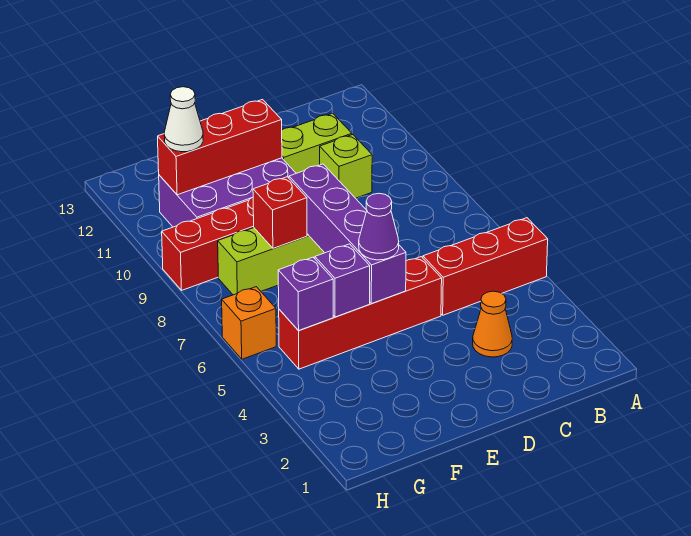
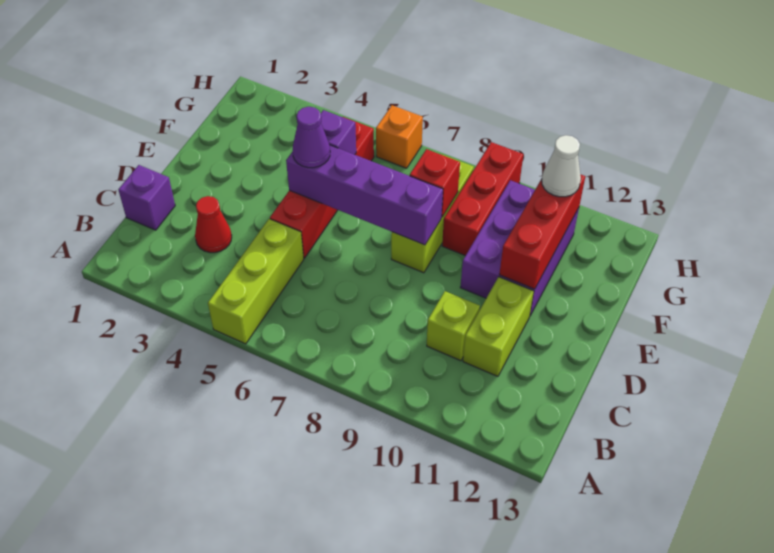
red 1x3 brick [423,218,548,315] -> lime 1x3 brick [208,219,304,344]
orange 1x1 cone [473,291,512,357] -> red 1x1 cone [195,196,232,253]
purple 1x1 brick [278,257,333,331] -> purple 1x1 brick moved to [118,165,175,230]

